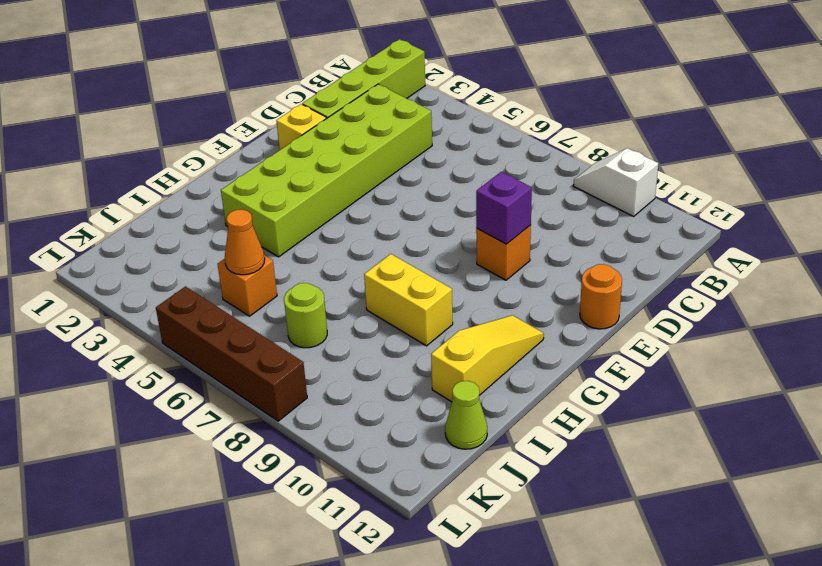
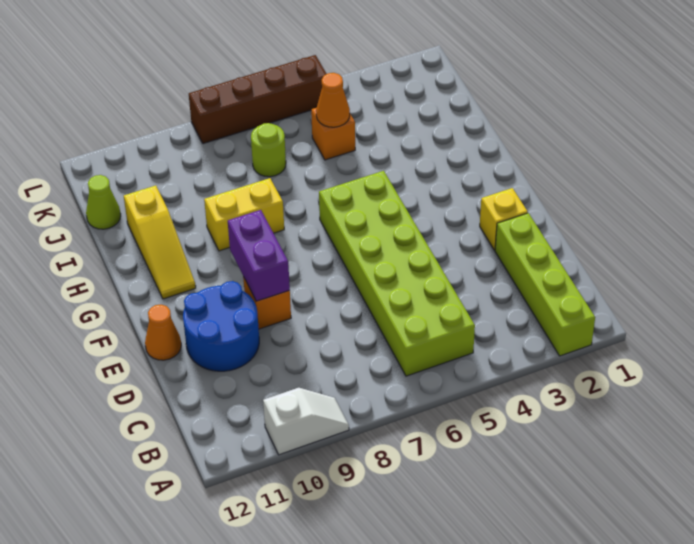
lime 2x6 brick [221,84,432,257] -> lime 2x6 brick moved to [319,171,475,376]
none -> blue 2x2 round brick [183,281,259,371]
purple 1x1 brick [476,172,532,244] -> purple 1x2 brick [228,210,290,301]
orange 1x1 round brick [580,264,622,329] -> orange 1x1 cone [145,305,181,360]

